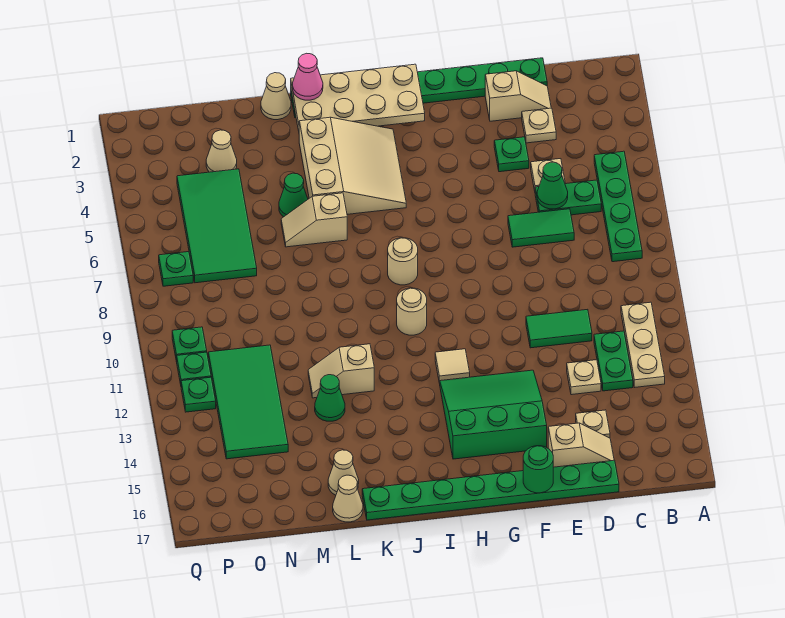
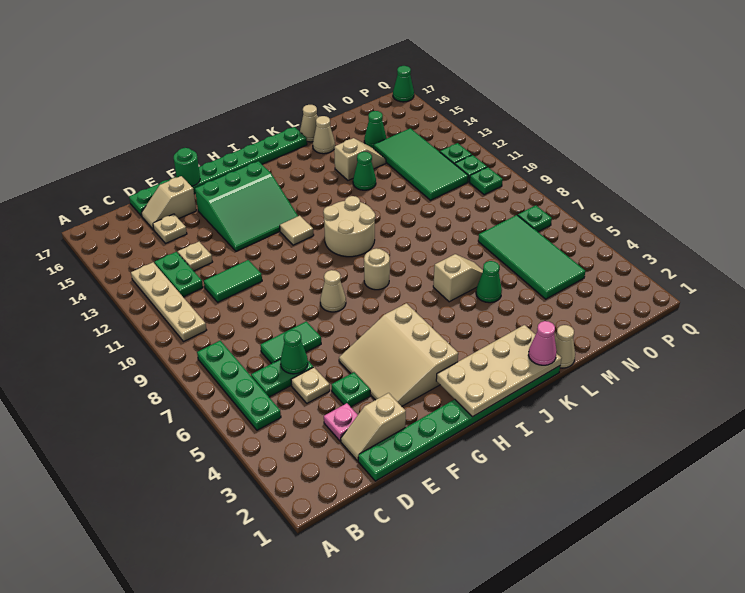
tan 1x3 plate [621,302,665,387] -> tan 1x4 plate [131,262,206,341]
tan 1x1 plate [522,108,556,143] -> pink 1x1 plate [324,403,358,441]
tan 3x3 slope [299,117,406,214] -> tan 3x3 slope moved to [339,303,458,406]
tan 1x1 round brick [397,288,427,335] -> tan 2x2 round brick [323,196,375,257]
tan 1x2 slope [308,344,374,398] -> tan 1x2 slope moved to [334,138,386,180]
tan 1x1 cone [206,130,237,172] -> tan 1x1 cone moved to [320,270,346,312]
none -> green 1x1 cone [364,111,387,148]
none -> green 1x1 cone [393,66,414,102]

